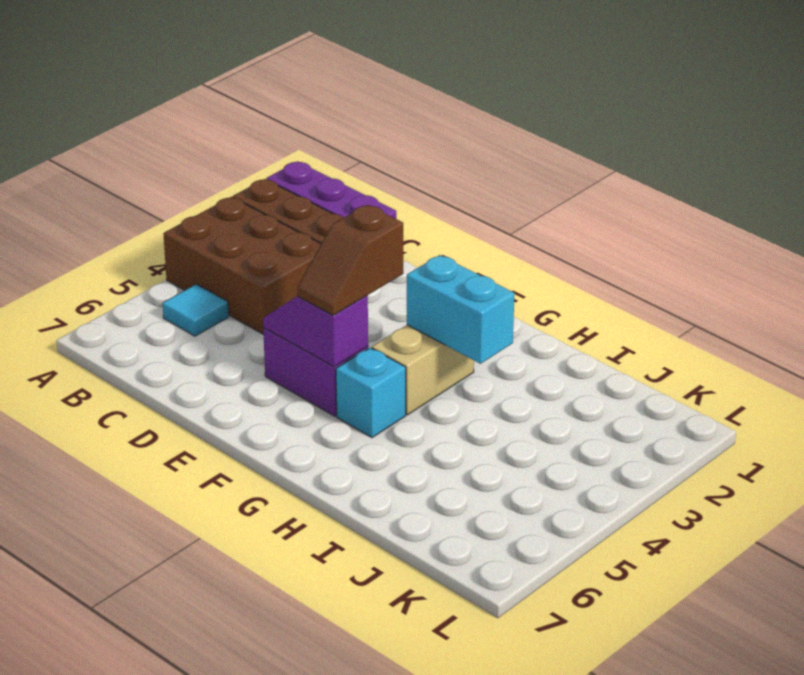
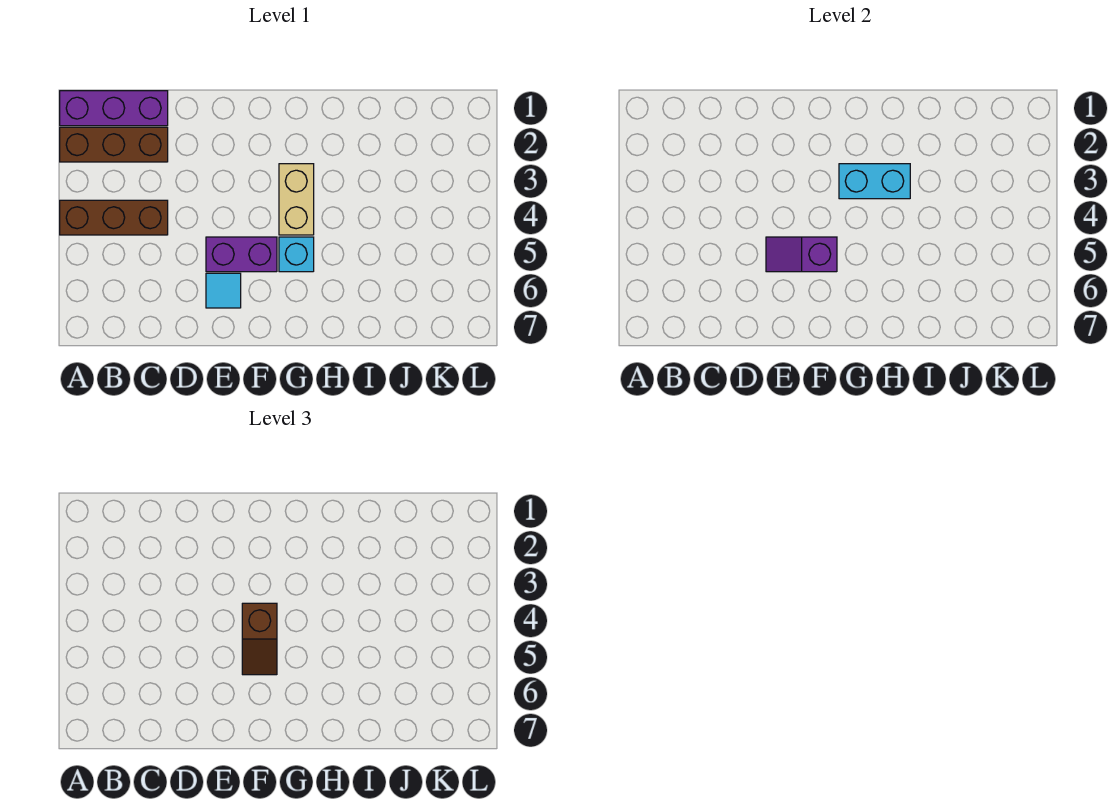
brown 2x3 brick [163,197,321,335] -> brown 1x3 brick [60,200,168,235]
cyan 1x1 tile [163,284,229,336] -> cyan 1x1 tile moved to [206,273,241,308]

